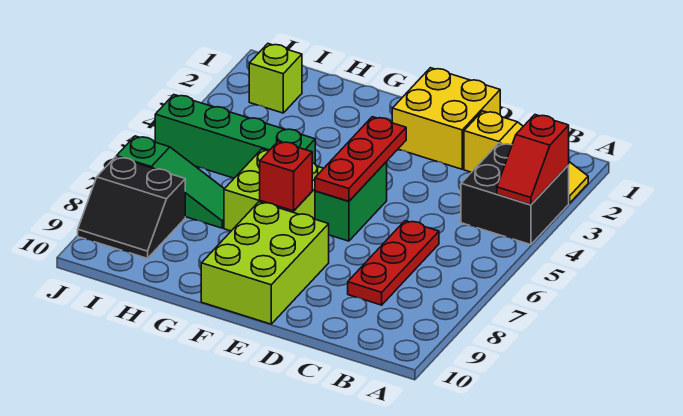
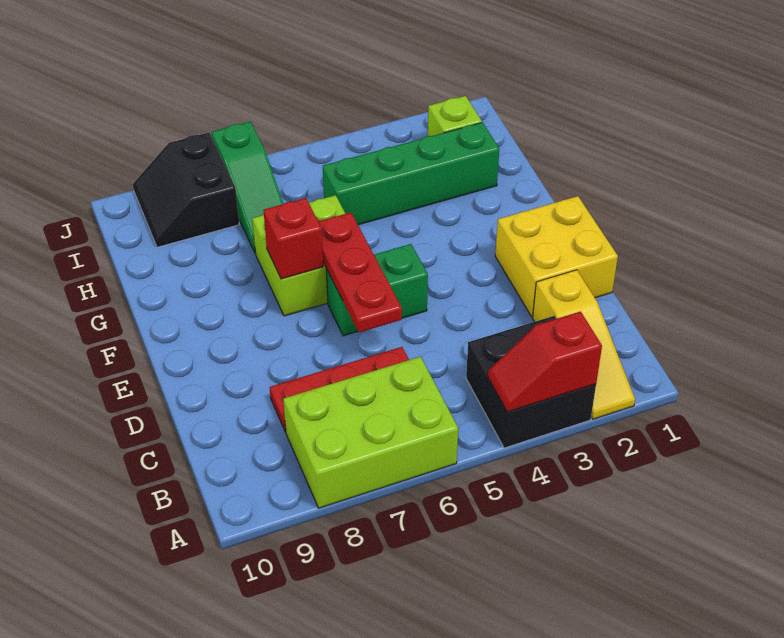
red 1x3 plate [315,117,406,201] -> red 1x3 plate turned to [318,212,402,332]
lime 2x3 brick [201,202,329,324] -> lime 2x3 brick moved to [283,357,458,508]
green 1x4 brick [155,95,315,178] -> green 1x4 brick turned to [323,122,499,225]

